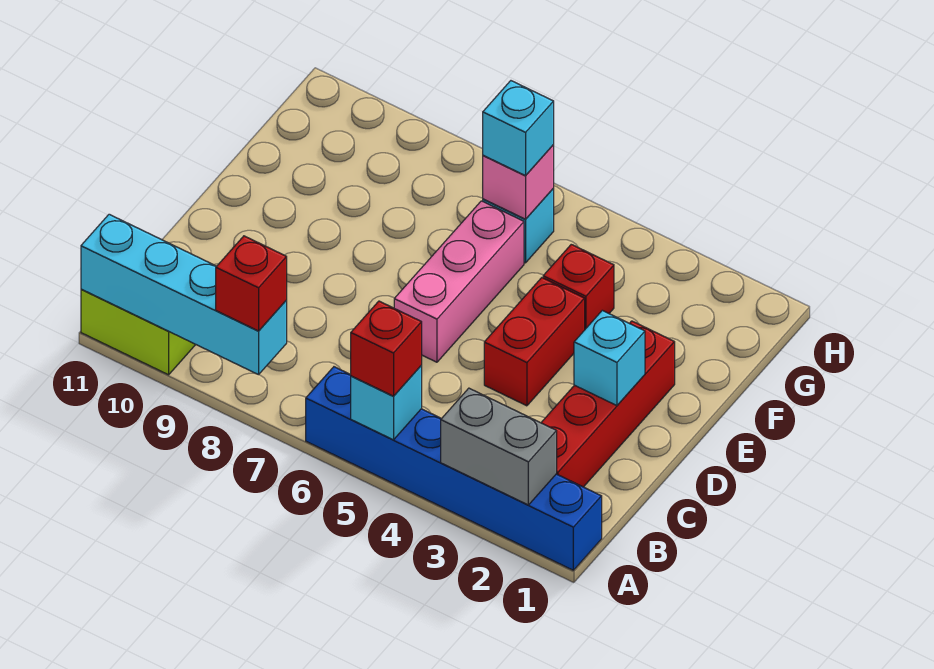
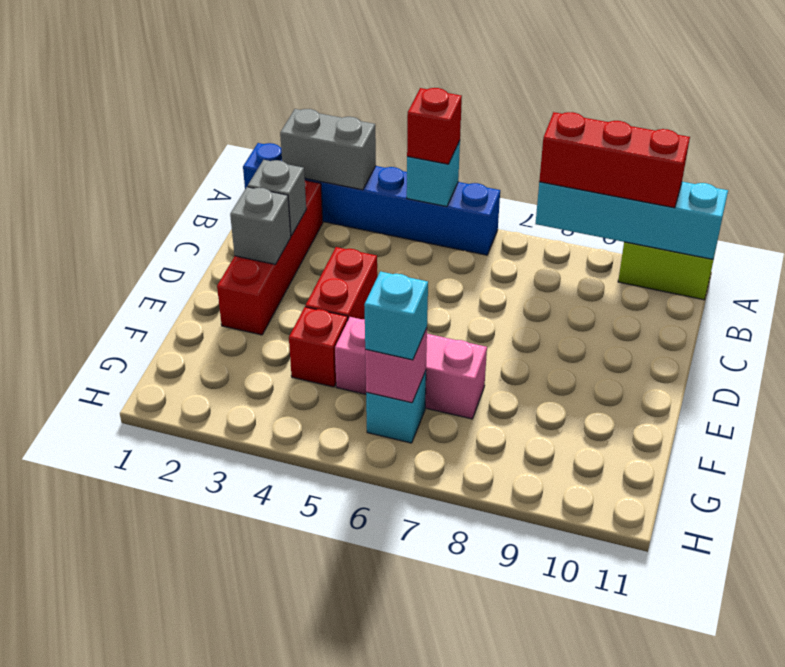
red 1x1 brick [216,236,287,331] -> red 1x3 brick [539,112,690,208]
none -> grey 1x1 brick [248,160,306,236]
cyan 1x1 brick [574,310,645,406] -> grey 1x1 brick [230,187,291,265]
pink 1x3 brick [394,201,524,362] -> pink 1x3 brick turned to [335,317,487,419]

